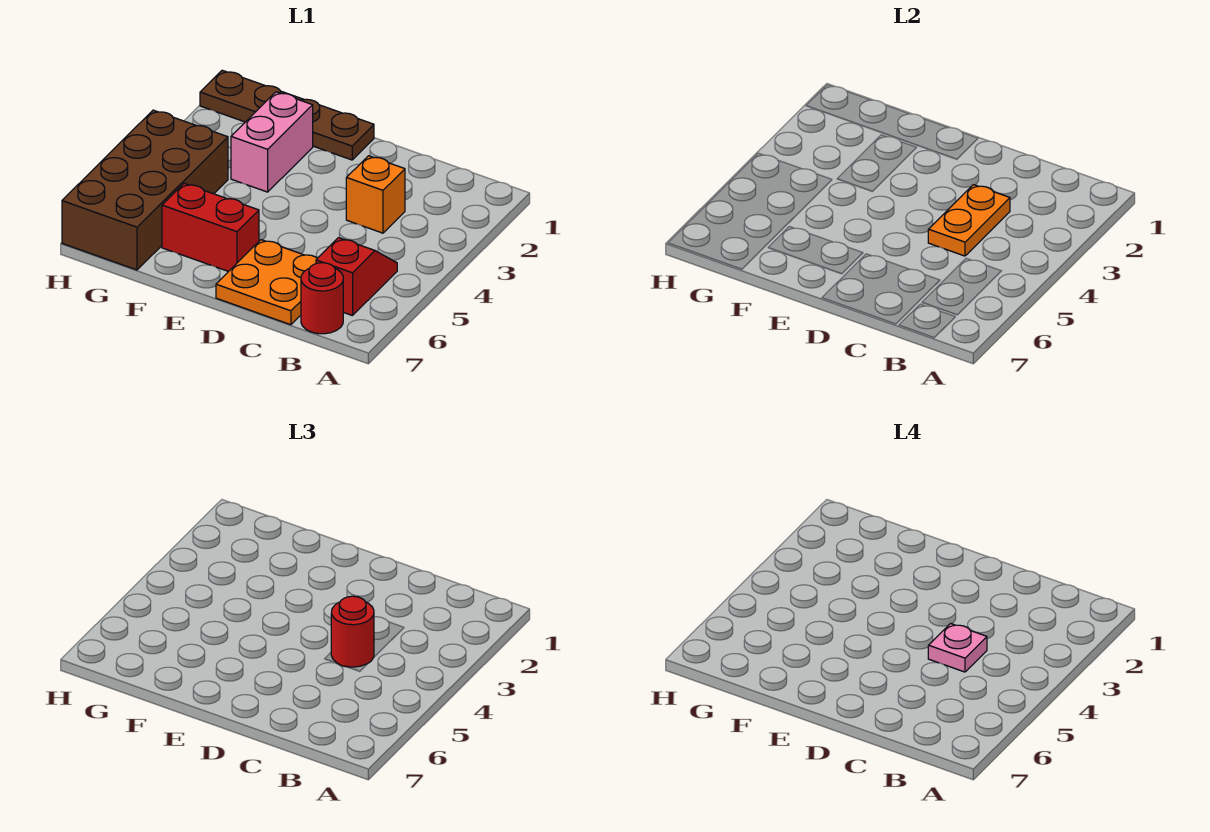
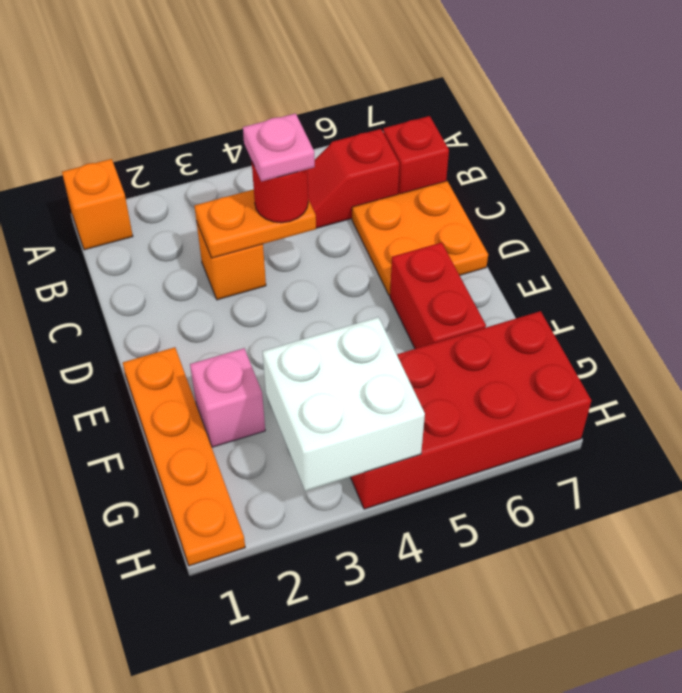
none -> orange 1x1 brick [62,159,133,250]
red 1x1 round brick [301,263,343,334] -> red 1x1 brick [383,116,449,194]
brown 1x4 plate [200,70,374,160] -> orange 1x4 plate [123,347,245,566]
pink 1x2 brick [231,92,313,192] -> pink 1x1 brick [190,348,265,447]
none -> white 2x2 brick [262,317,425,491]
brown 2x4 brick [62,110,228,270] -> red 2x4 brick [350,311,591,509]

